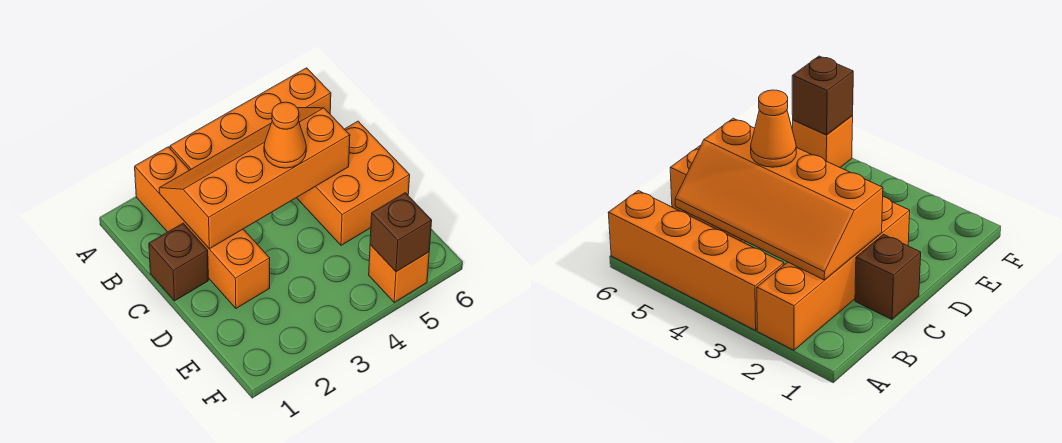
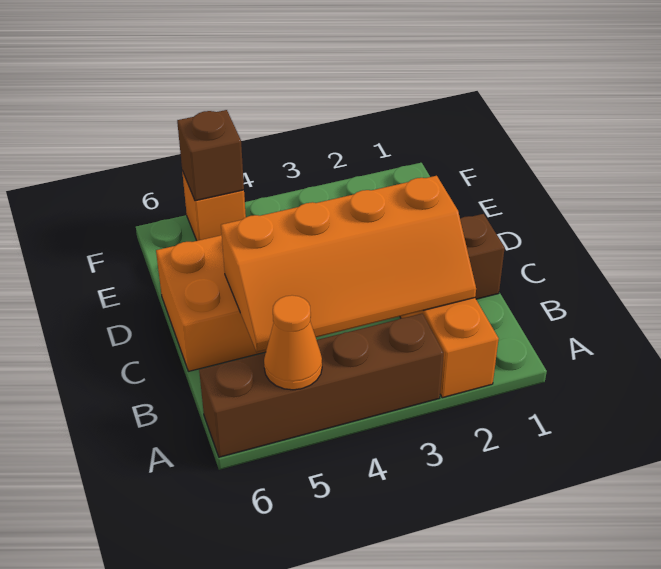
orange 1x4 brick [170,68,331,170] -> brown 1x4 brick [199,314,443,457]
orange 1x1 cone [264,102,306,168] -> orange 1x1 cone moved to [264,295,322,390]

